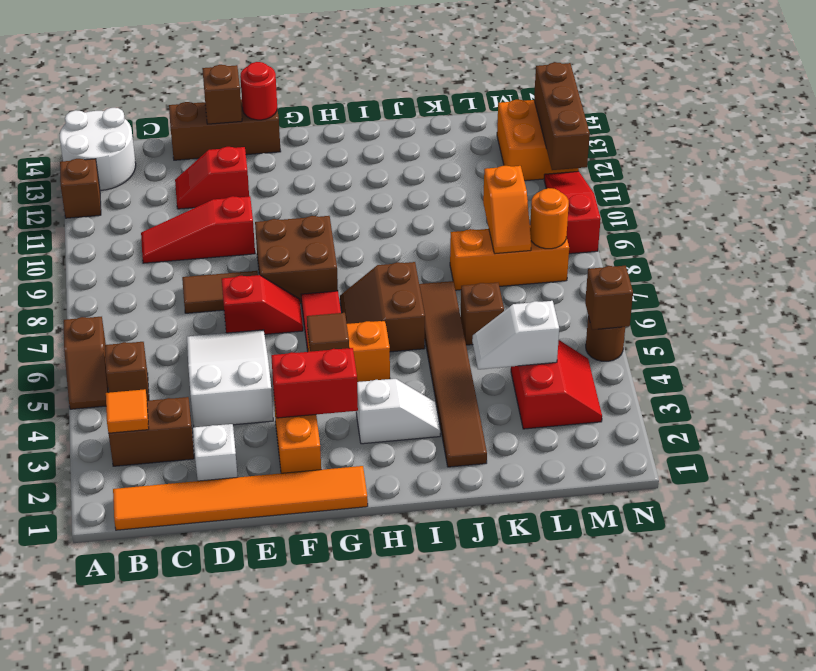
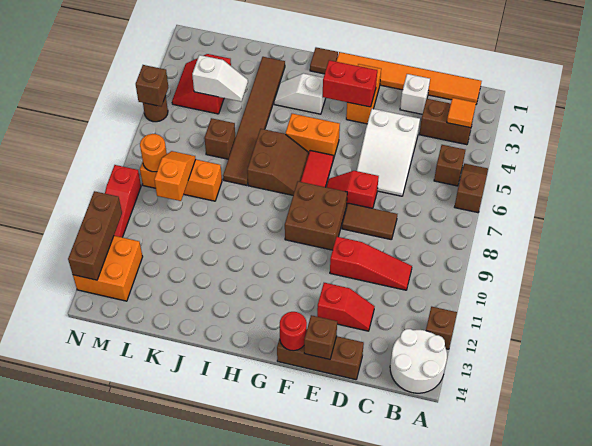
brown 1x1 tile [307,313,349,352] -> brown 1x1 tile moved to [310,47,338,74]

